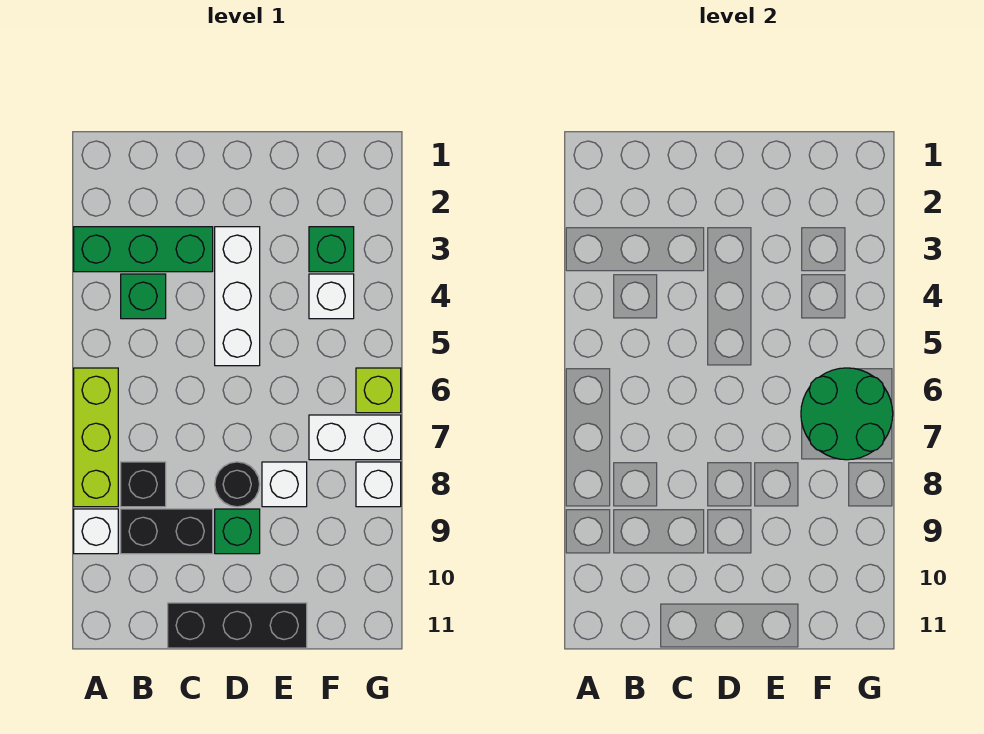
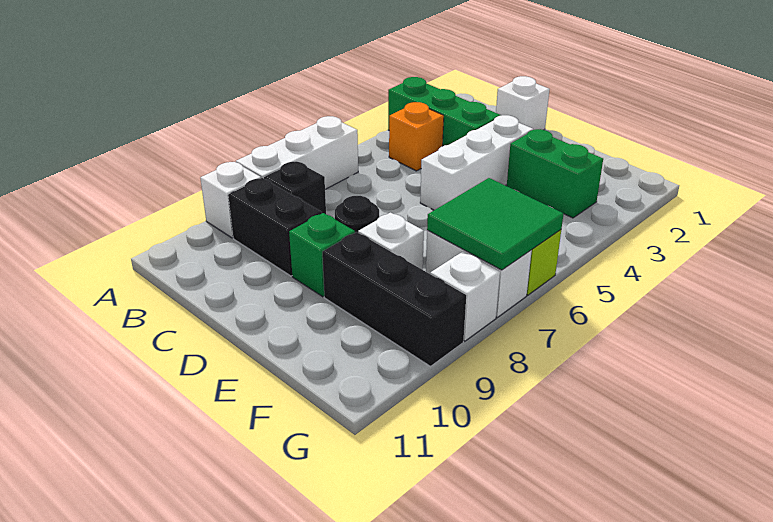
lime 1x3 brick [74,368,118,507] -> white 1x3 brick [236,116,358,189]
green 1x1 brick [121,274,166,319] -> orange 1x1 brick [389,102,444,171]
black 1x3 brick [168,603,307,648] -> black 1x3 brick moved to [322,232,466,366]
green 1x1 brick [309,227,354,272] -> green 1x2 brick [507,129,603,218]
white 1x1 brick [309,274,354,319] -> white 1x1 brick moved to [496,76,550,130]
green 2x2 round brick [801,368,893,460] -> green 2x2 tile [427,178,564,270]

